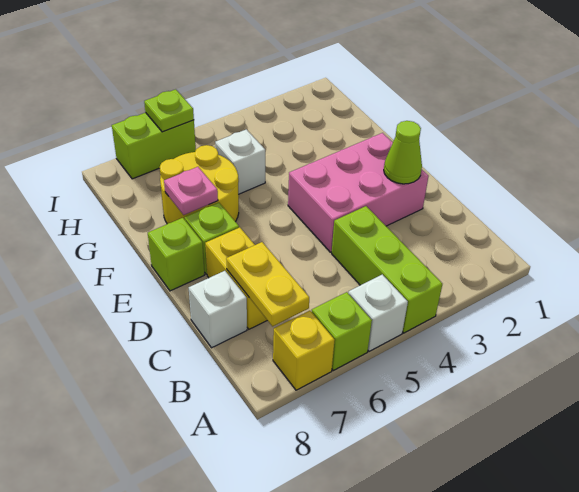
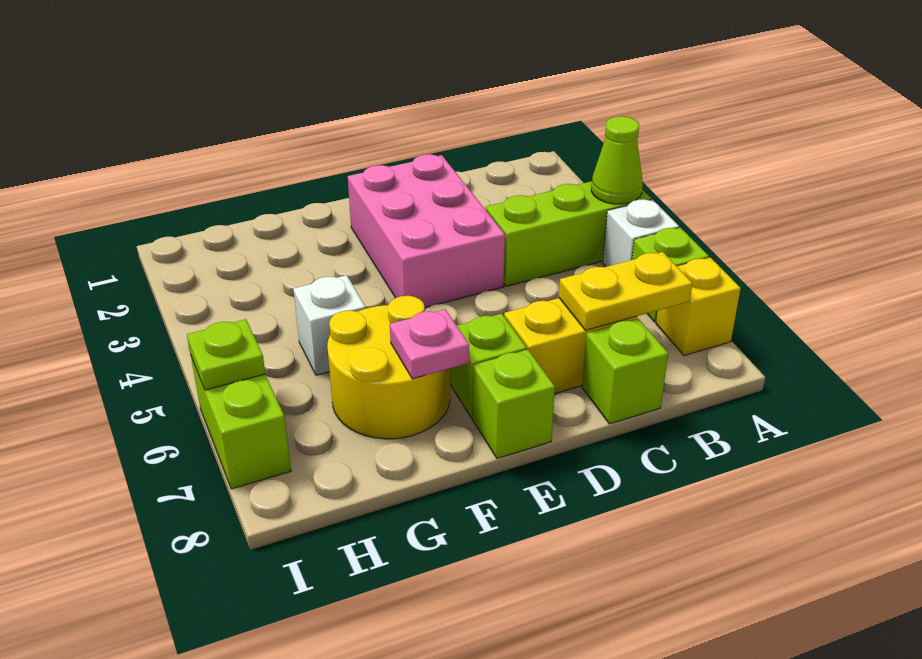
white 1x1 brick [189,271,247,348] -> lime 1x1 brick [582,319,668,424]
lime 1x1 cone [384,121,422,184] -> lime 1x1 cone moved to [591,116,643,204]

